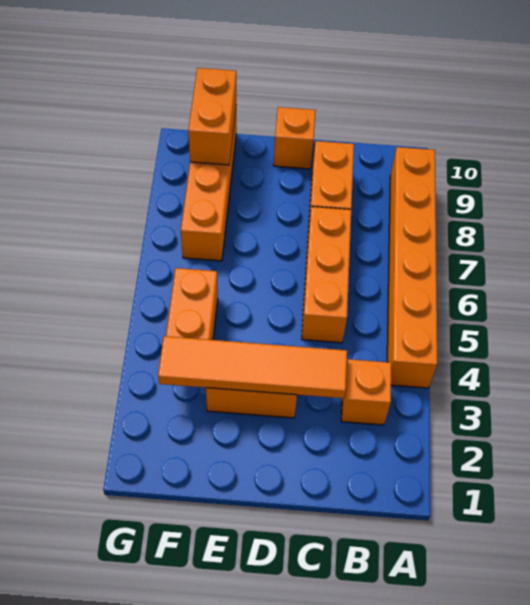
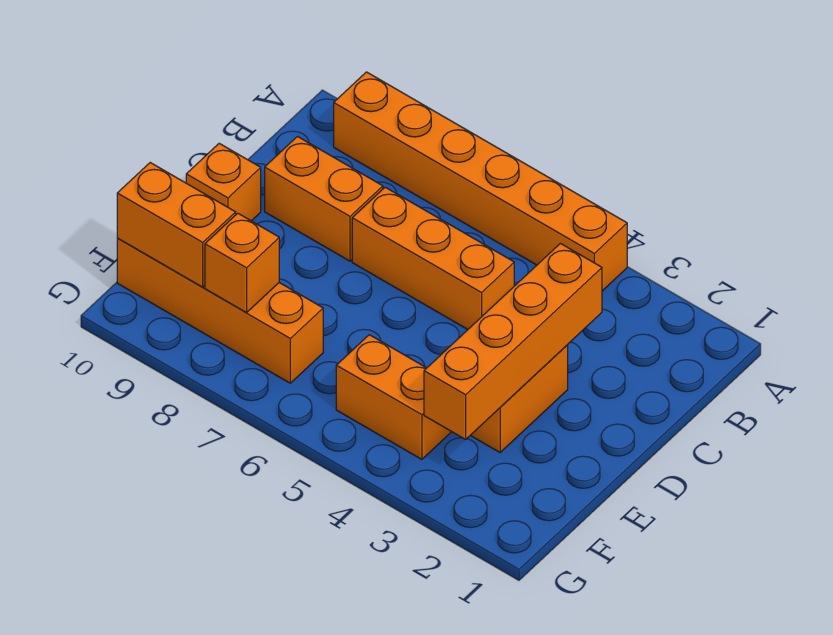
orange 1x1 brick [341,359,391,425] -> orange 1x1 brick moved to [205,213,279,313]
orange 1x4 tile [158,336,347,398] -> orange 1x4 brick [424,243,602,439]

